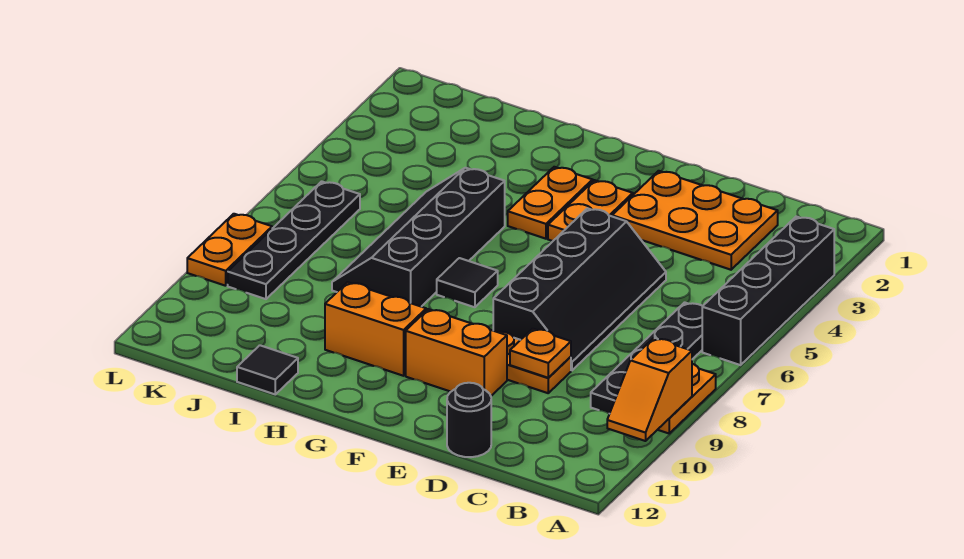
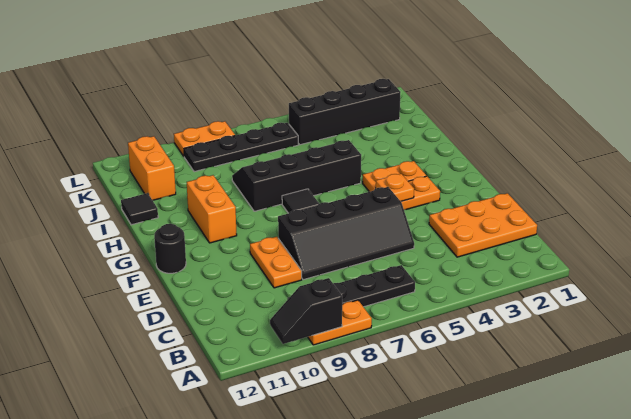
black 1x4 brick [702,217,834,365] -> black 1x4 brick moved to [289,79,400,145]
orange 1x2 slope [607,338,692,441] -> black 1x2 slope [270,278,342,344]
orange 2x3 plate [612,171,778,270] -> orange 2x3 plate turned to [429,193,537,257]
orange 1x1 plate [510,329,571,378] -> orange 1x1 plate moved to [376,174,414,201]
black 1x1 round brick [447,383,491,457] -> black 1x1 round brick moved to [154,224,186,273]
orange 1x2 brick [406,309,507,396] -> orange 1x2 brick moved to [128,136,176,200]

